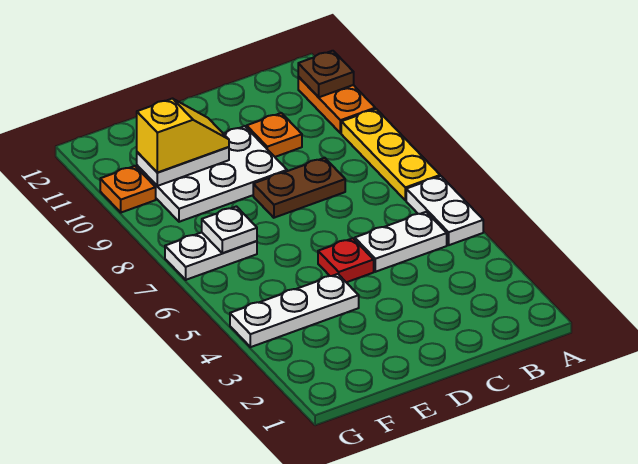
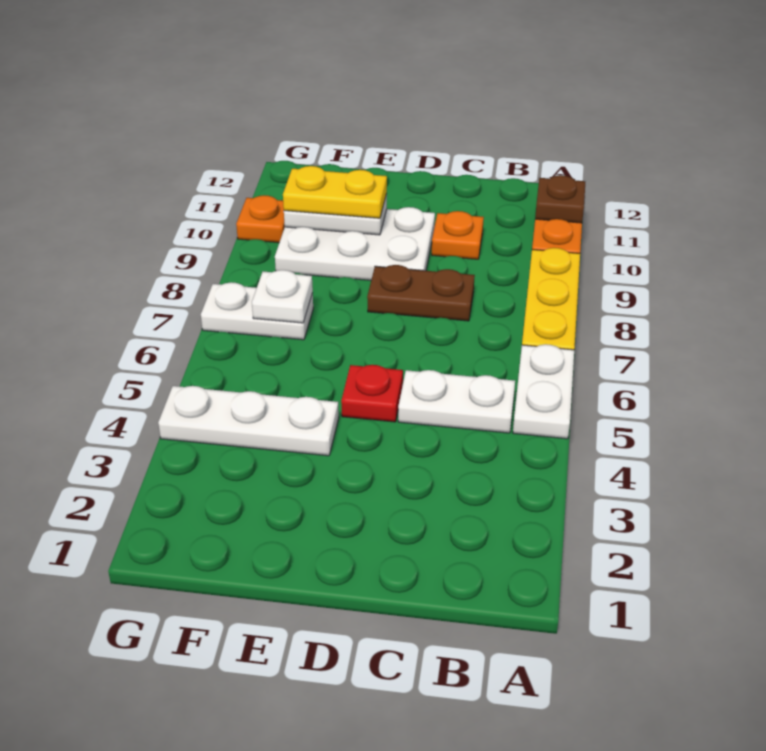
yellow 1x2 slope [137,99,229,172] -> yellow 1x2 plate [283,166,387,218]

